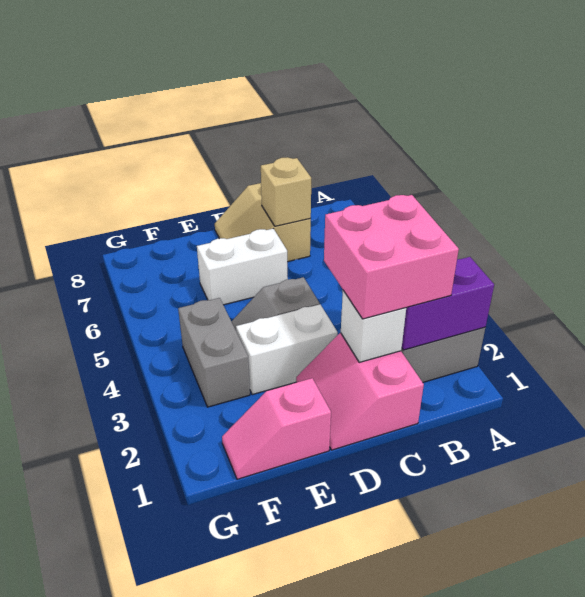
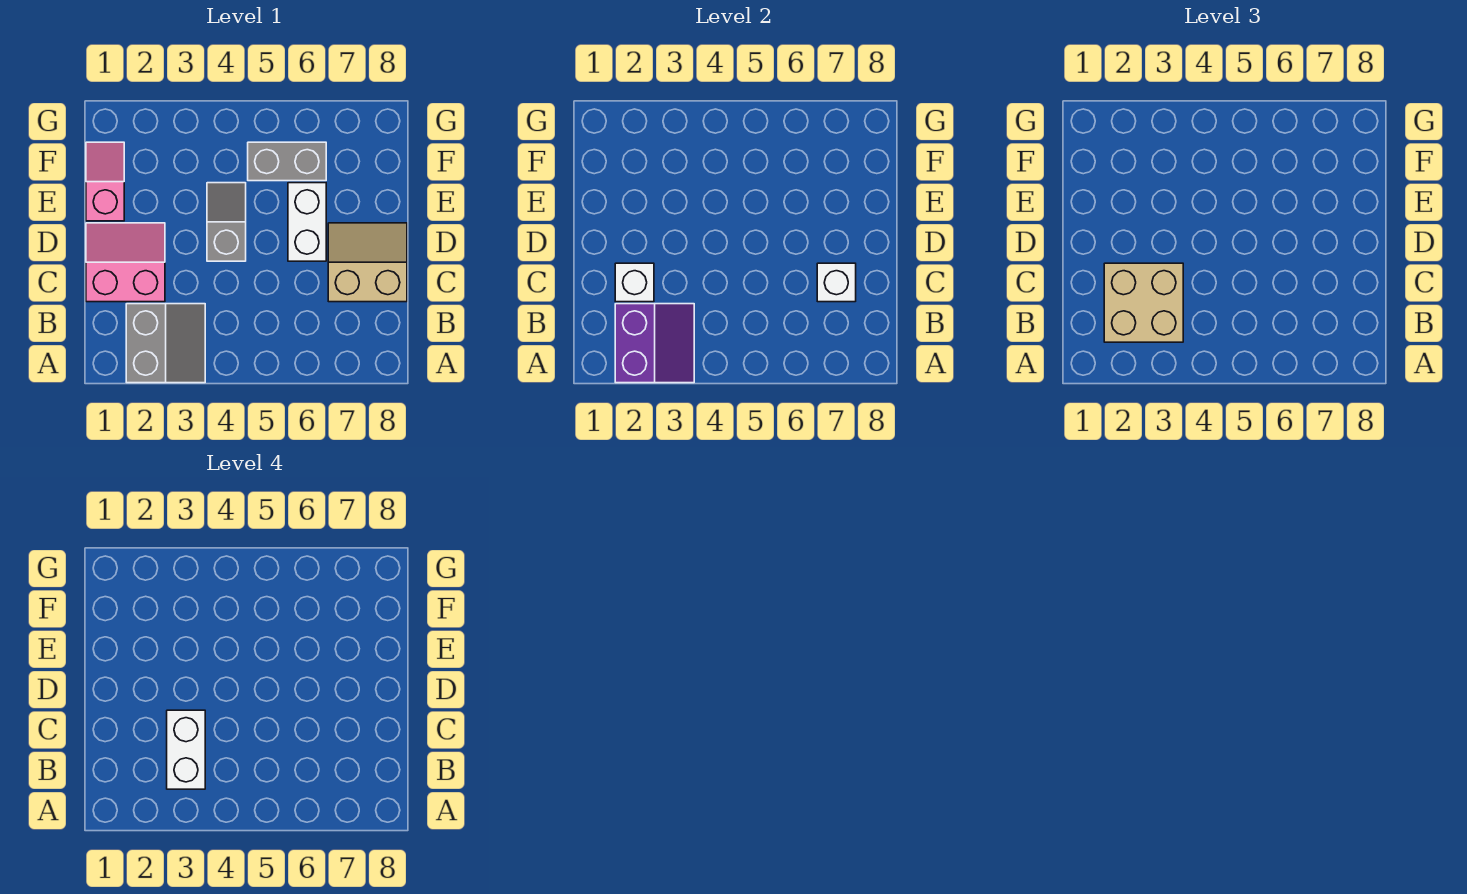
pink 2x2 brick [324,195,459,319] -> tan 2x2 brick [1104,263,1183,342]
tan 1x1 brick [261,157,311,226] -> white 1x1 brick [817,263,856,302]
white 1x2 brick [236,304,338,395] -> white 1x2 brick moved to [167,710,205,789]
grey 1x2 brick [178,298,250,407] -> grey 1x2 brick moved to [248,142,326,181]

